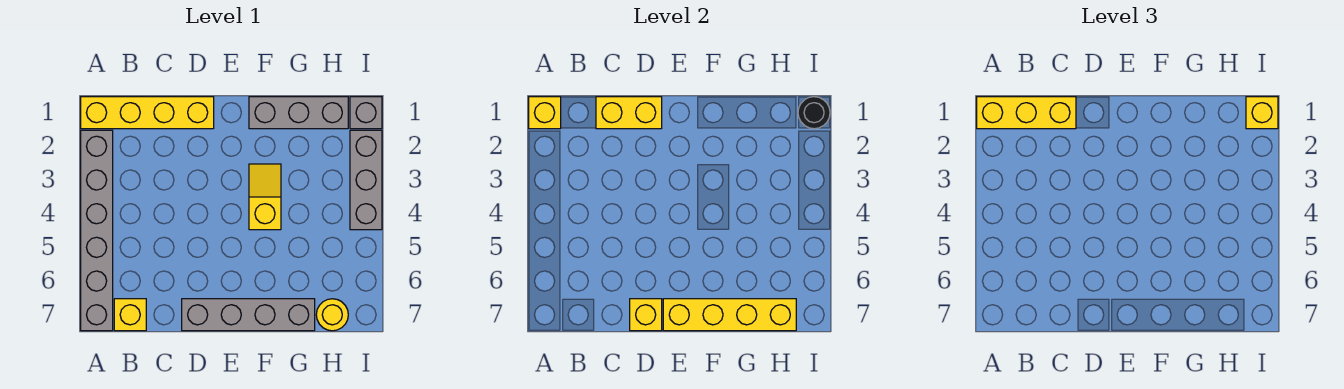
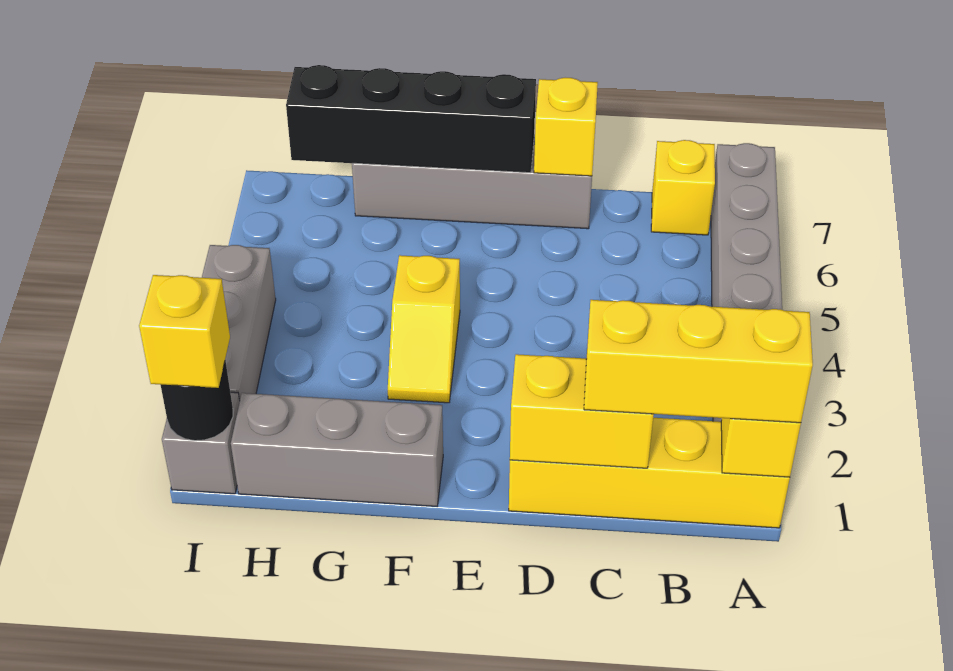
yellow 1x4 brick [663,299,796,331] -> black 1x4 brick [286,65,536,173]
yellow 1x1 round brick [316,299,348,331] -> none

